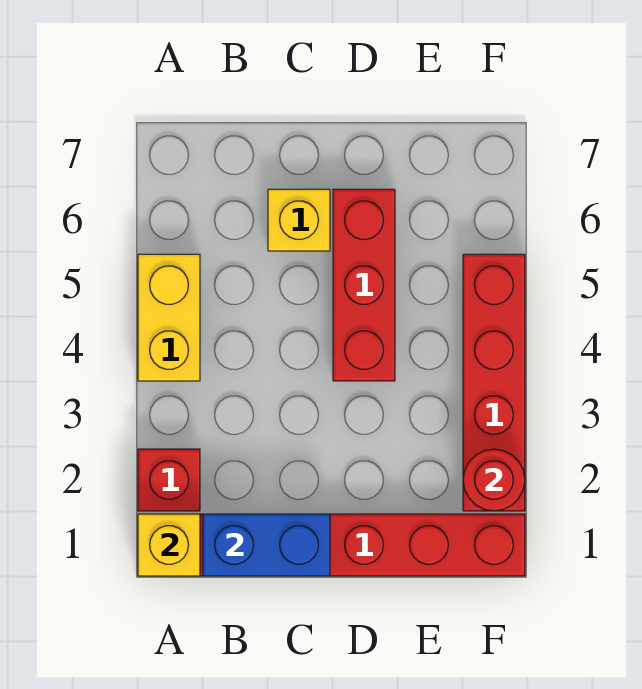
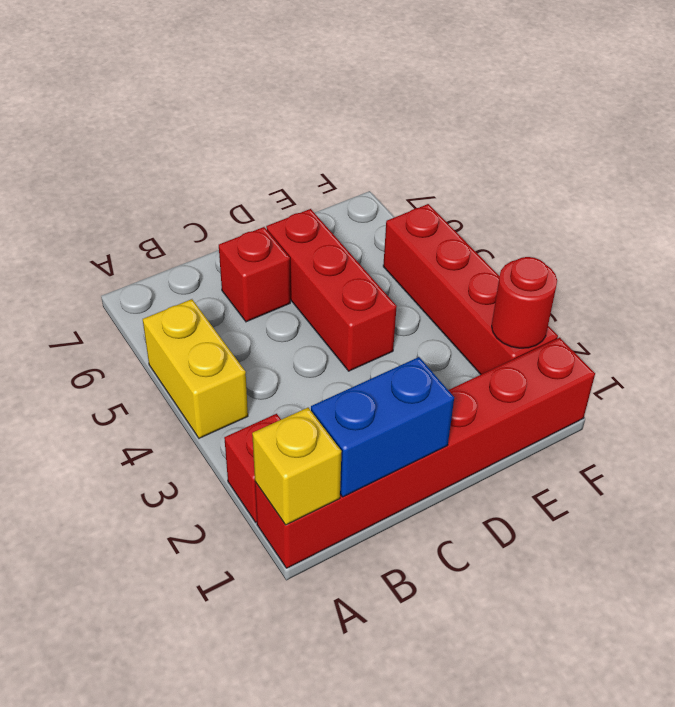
yellow 1x1 brick [268,189,330,251] -> red 1x1 brick [219,227,290,322]

